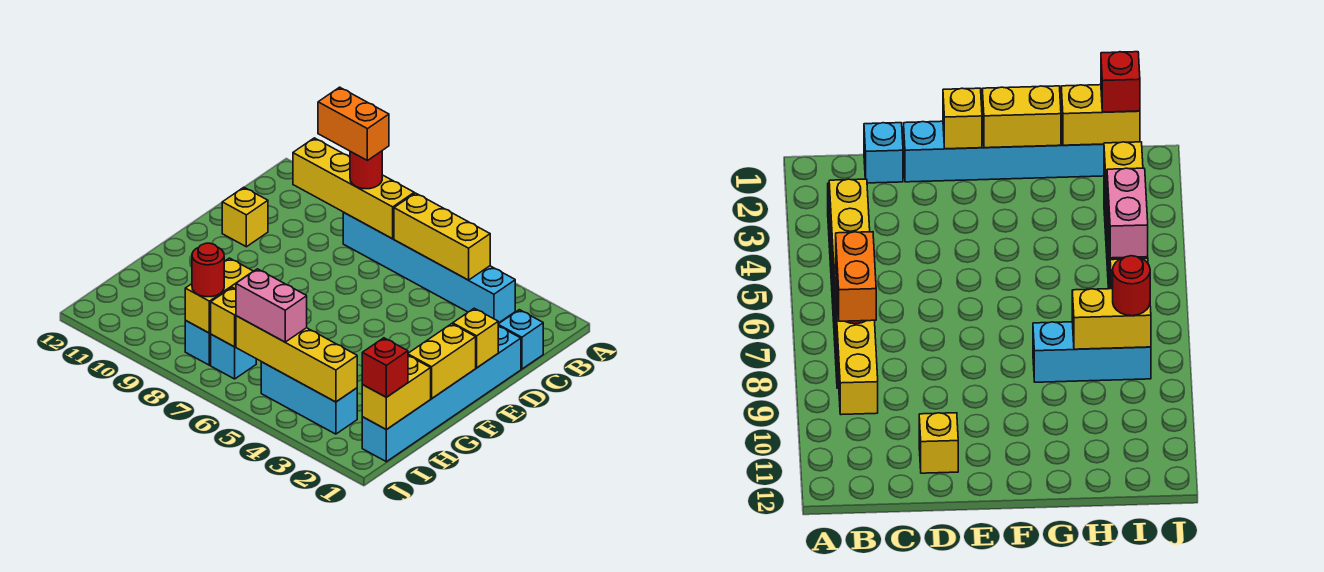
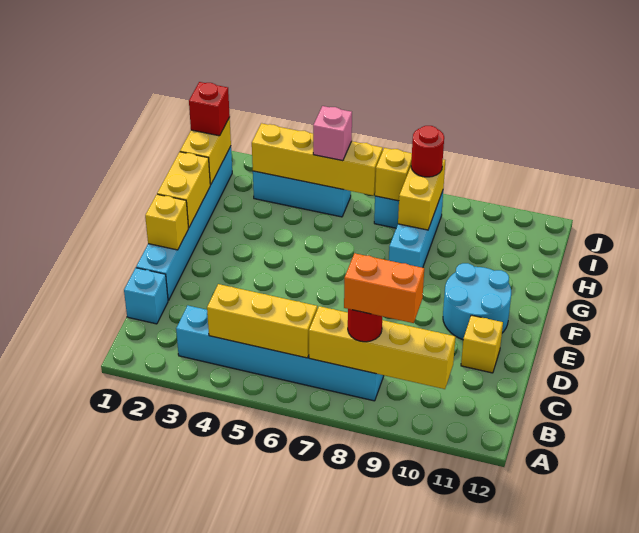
none -> cyan 2x2 round brick [443,263,511,340]
pink 1x2 brick [236,269,307,342] -> pink 1x1 brick [313,106,352,161]

